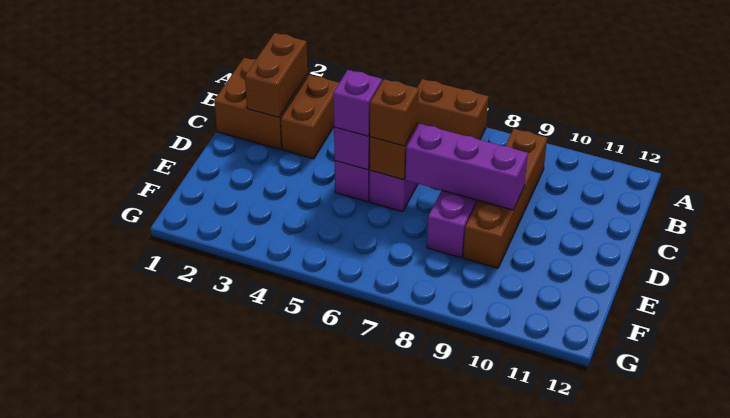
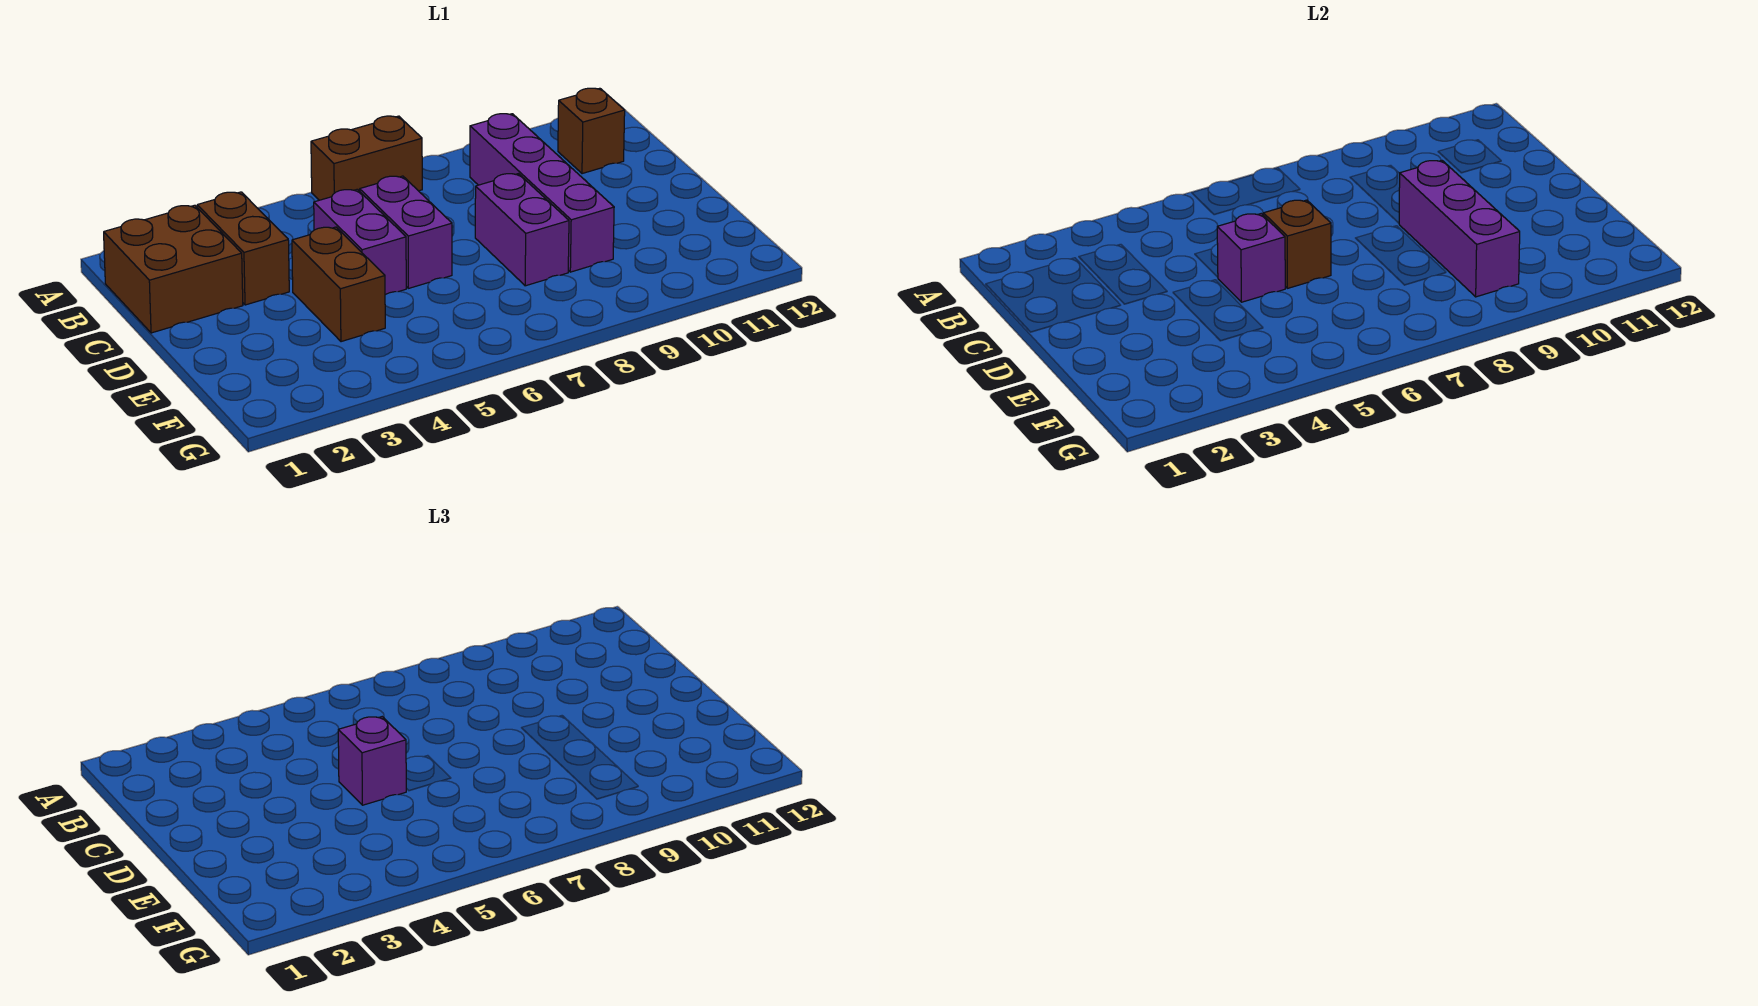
brown 1x2 brick [245,33,307,117] -> brown 1x2 brick moved to [292,227,385,342]
brown 1x4 brick [463,129,547,268] -> purple 1x4 brick [470,114,614,272]
brown 1x1 brick [370,79,419,146] -> brown 1x1 brick moved to [558,88,625,174]
purple 1x3 brick [405,124,528,210] -> purple 1x3 brick turned to [1399,161,1520,297]

